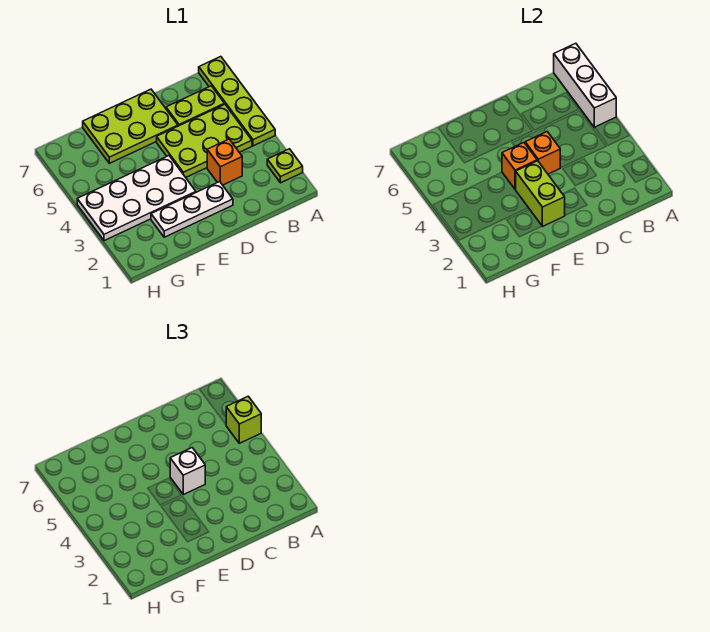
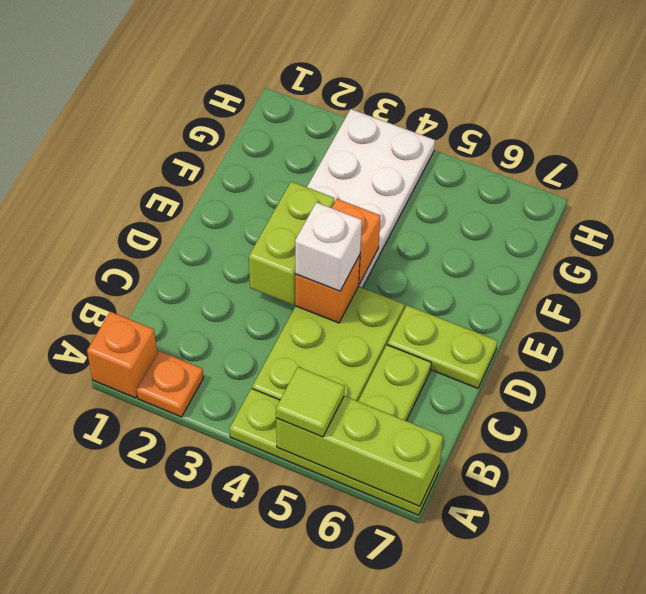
lime 1x1 plate [267,149,303,183] -> orange 1x1 plate [137,351,203,417]
white 1x3 brick [554,43,616,127] -> lime 1x3 brick [276,396,443,506]
lime 1x1 brick [226,396,261,443] -> lime 1x1 tile [276,367,345,437]
orange 1x1 brick [207,139,242,185] -> orange 1x1 brick moved to [87,312,157,398]
white 1x3 plate [151,182,233,237] -> none
lime 2x3 plate [83,89,178,163] -> lime 1x2 plate [388,306,497,388]
lime 1x2 brick [516,161,565,226] -> lime 1x2 brick turned to [249,182,334,305]

